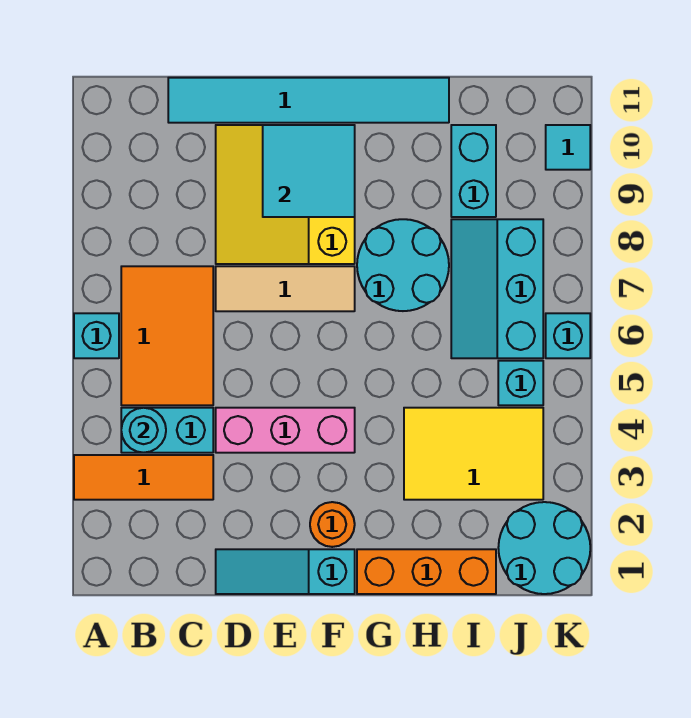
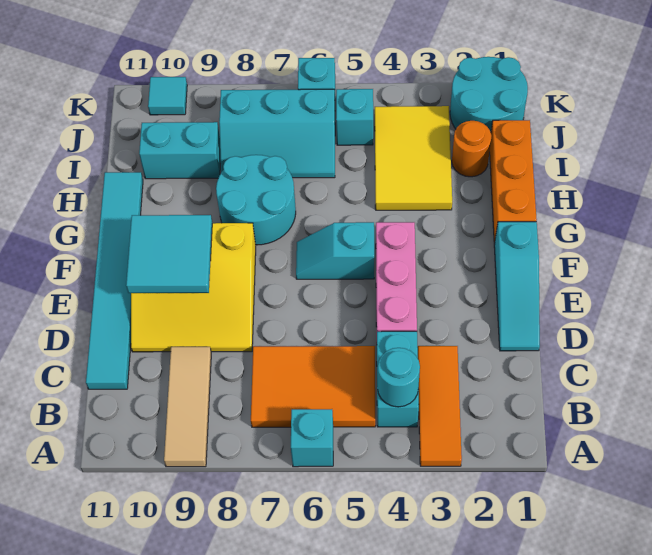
tan 1x3 tile [216,266,355,311] -> tan 1x3 tile moved to [164,347,211,467]
orange 1x1 round brick [310,502,355,547] -> orange 1x1 round brick moved to [452,121,491,177]
none -> cyan 1x2 slope [296,222,374,279]

